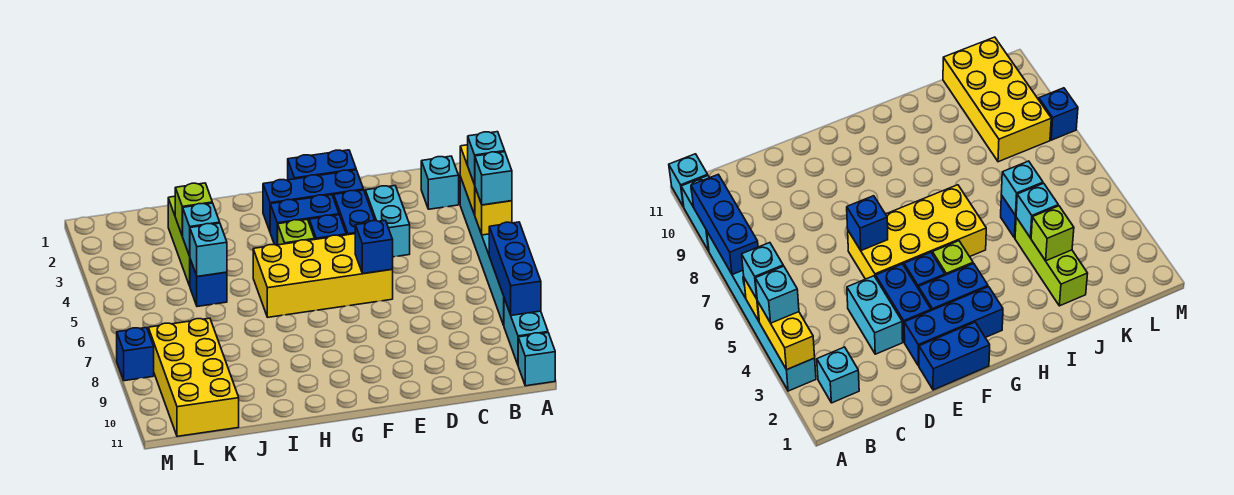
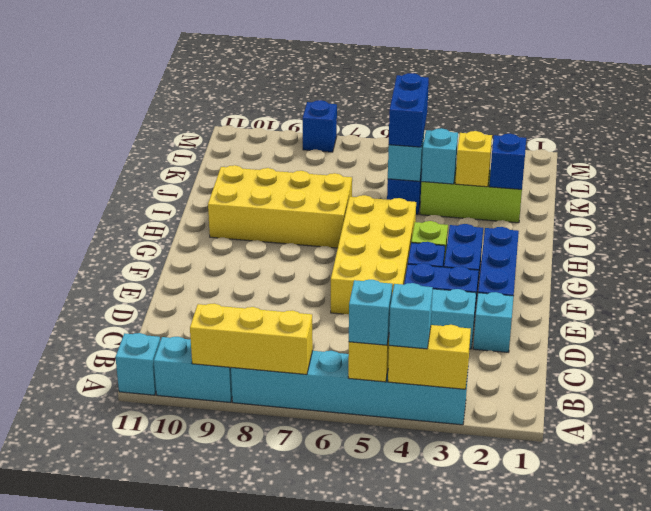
blue 1x3 brick [489,222,541,315] -> yellow 1x3 brick [190,304,313,374]
cyan 1x1 brick [421,156,459,209] -> cyan 1x1 brick moved to [473,292,514,352]
blue 1x2 brick [288,150,356,180] -> blue 1x2 brick moved to [389,73,429,147]
blue 1x1 brick [355,220,393,274] -> blue 1x1 brick moved to [489,134,526,189]
lime 1x1 brick [175,183,212,236] -> yellow 1x1 brick [455,131,492,187]
yellow 2x4 brick [148,318,239,436] -> yellow 2x4 brick moved to [208,165,352,248]

